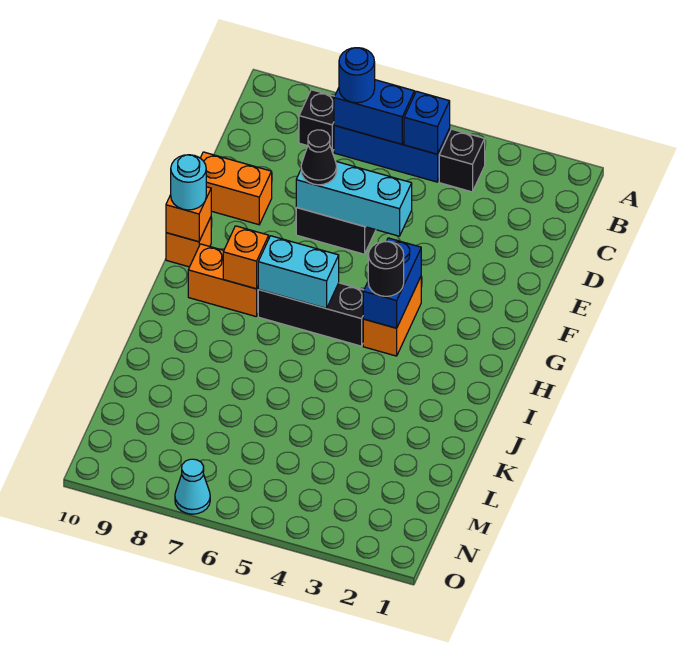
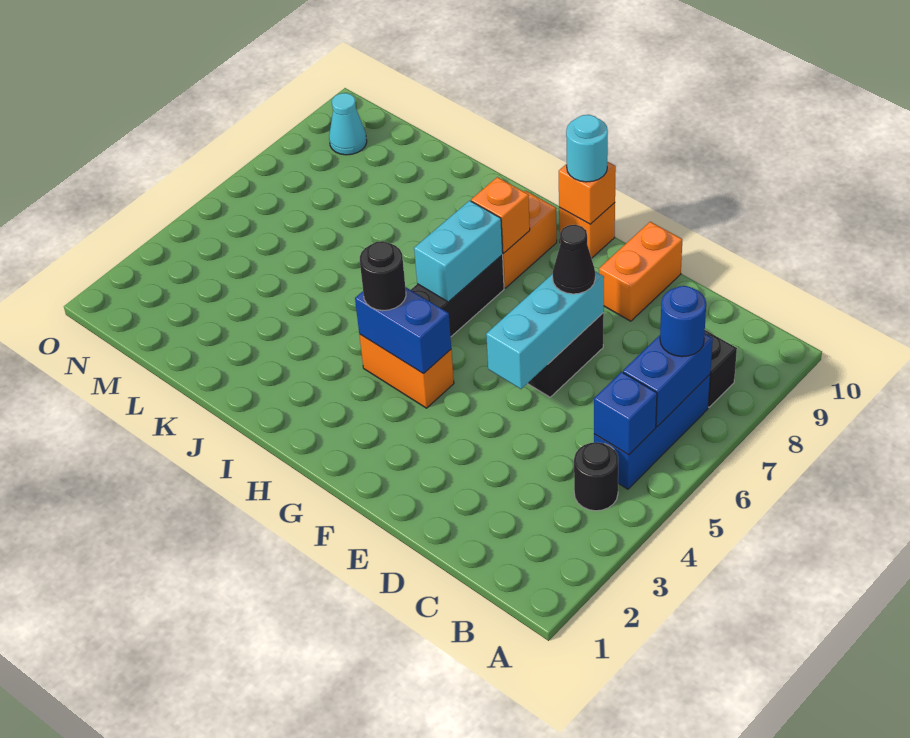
black 1x1 brick [439,129,485,192] -> black 1x1 round brick [574,442,618,511]
cyan 1x1 cone [175,459,210,514] -> cyan 1x1 cone moved to [329,93,367,155]

